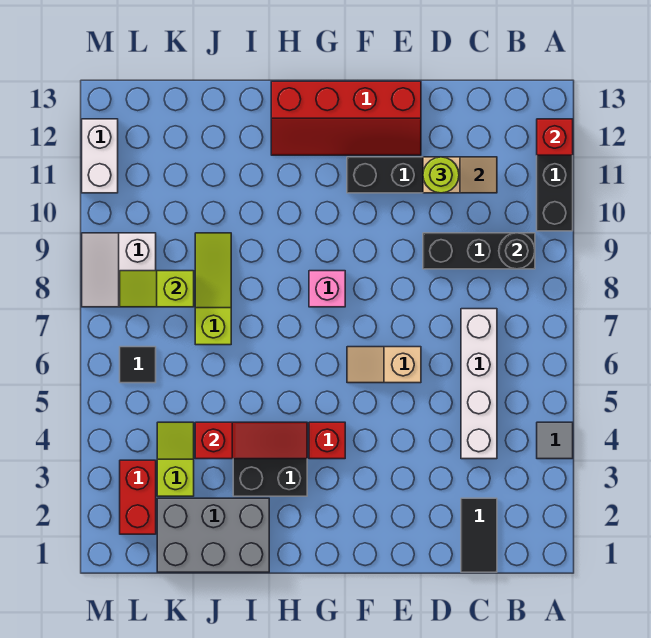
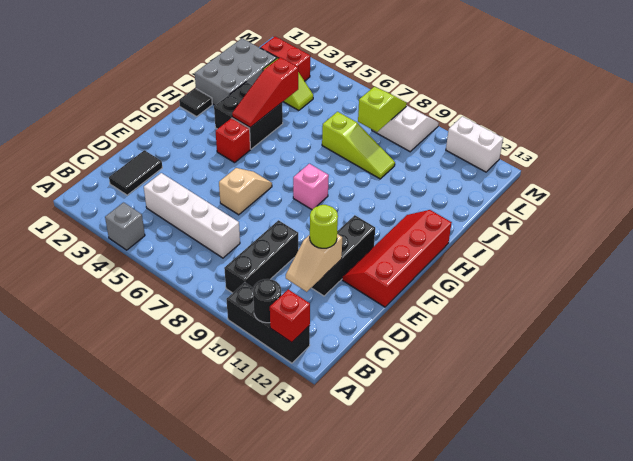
grey 1x1 tile [537,422,573,459] -> grey 1x1 brick [105,202,145,250]
black 1x1 round brick [499,233,535,269] -> black 1x1 round brick moved to [253,279,281,323]
black 1x2 tile [461,498,497,572] -> black 1x2 tile turned to [109,150,162,195]
black 1x1 tile [120,347,156,383] -> black 1x1 tile moved to [179,88,212,116]

